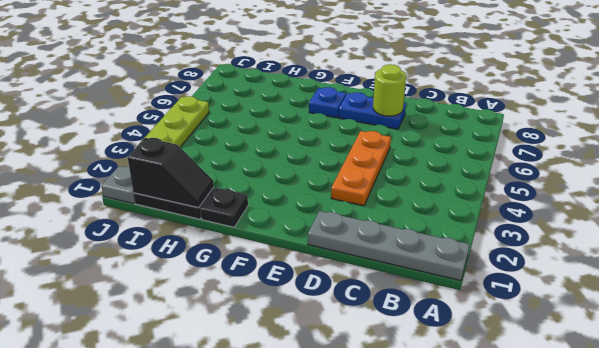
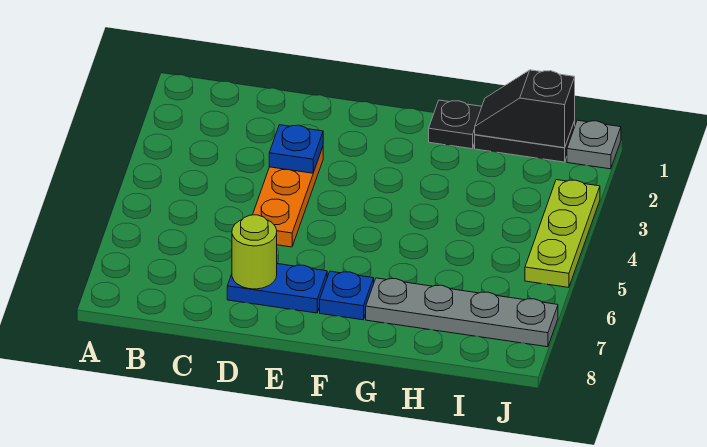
grey 1x4 plate [308,211,470,281] -> grey 1x4 plate moved to [366,278,558,347]
none -> blue 1x1 plate [269,125,323,173]

